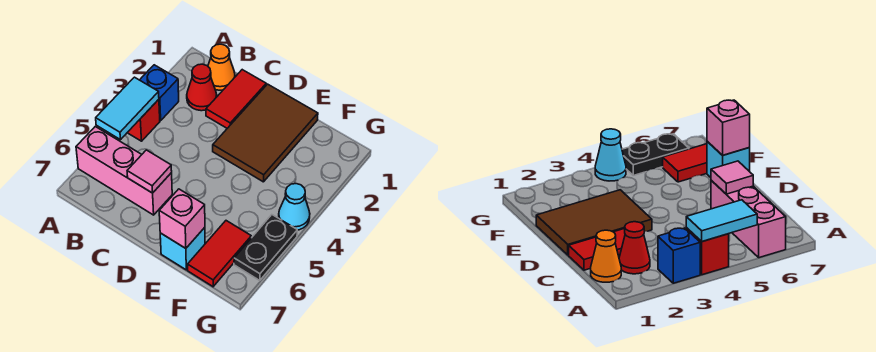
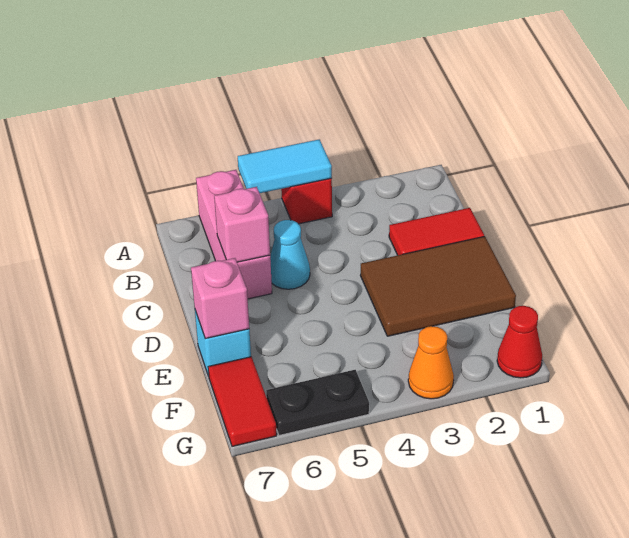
blue 1x1 brick [140,65,179,121] -> none
orange 1x1 cone [208,44,235,90] -> orange 1x1 cone moved to [408,326,454,399]
red 1x1 cone [187,64,217,111] -> red 1x1 cone moved to [497,306,542,378]
pink 1x1 tile [127,150,172,193] -> pink 1x1 brick [214,187,270,262]
red 1x2 tile [188,221,251,287] -> red 1x2 tile turned to [208,357,277,447]
cyan 1x1 cone [279,184,310,230] -> cyan 1x1 cone moved to [270,220,310,289]

